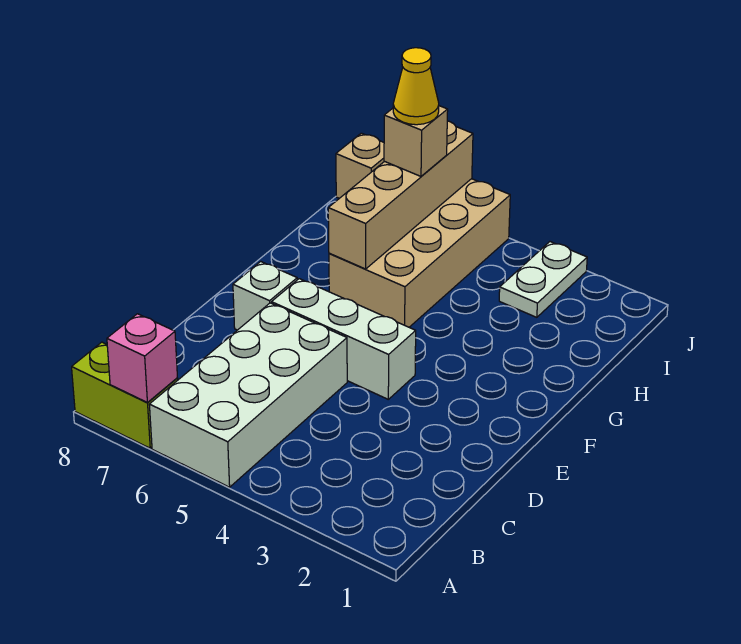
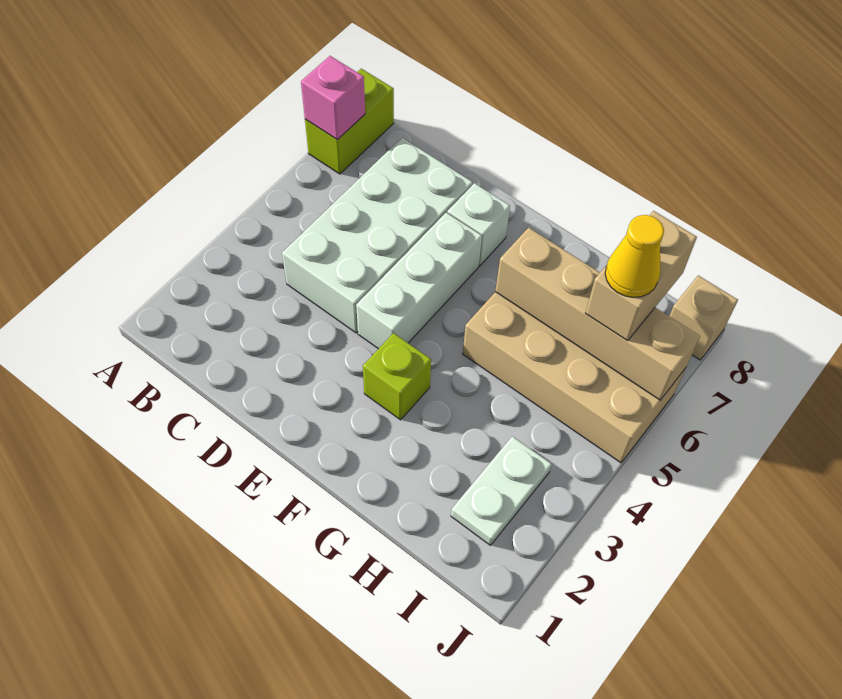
white 2x4 brick [149,303,347,487] -> white 2x4 brick turned to [282,138,473,333]
none -> lime 1x1 brick [363,333,431,420]
white 1x2 plate [499,242,587,317] -> white 1x2 plate turned to [451,436,552,545]
tan 1x1 brick [384,106,448,176] -> tan 1x2 brick [585,211,697,341]

